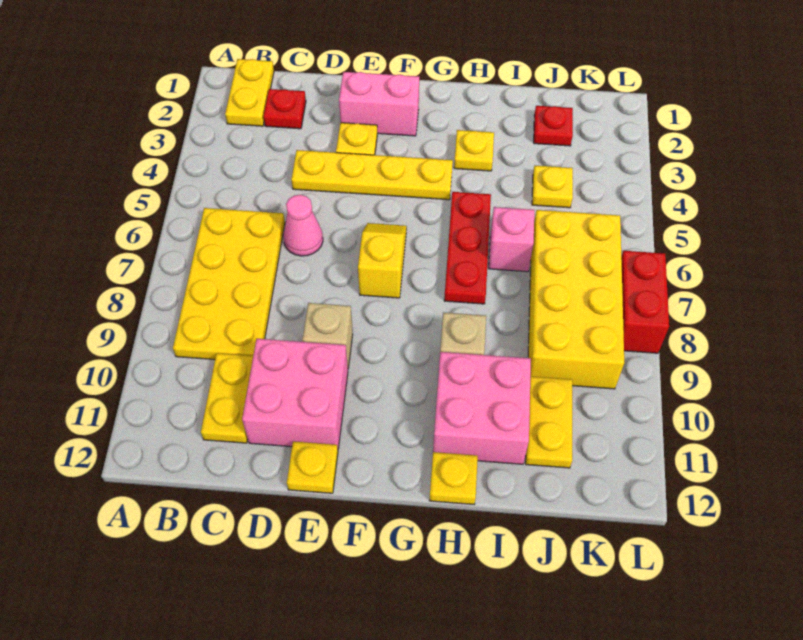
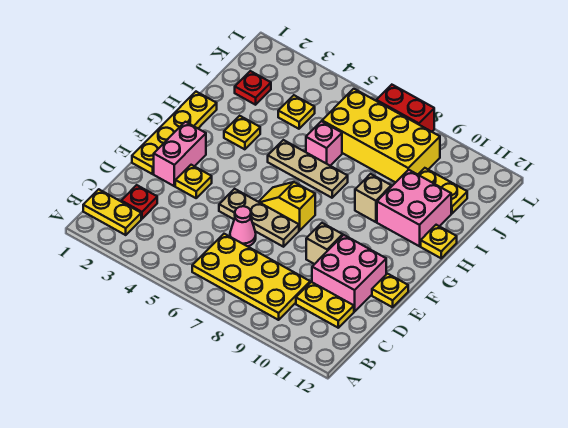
yellow 1x4 plate [291,150,453,200] -> yellow 1x4 plate moved to [132,92,217,174]
none -> tan 1x3 plate [219,189,299,247]
red 1x3 plate [444,192,491,304] -> tan 1x3 plate [268,140,348,198]

